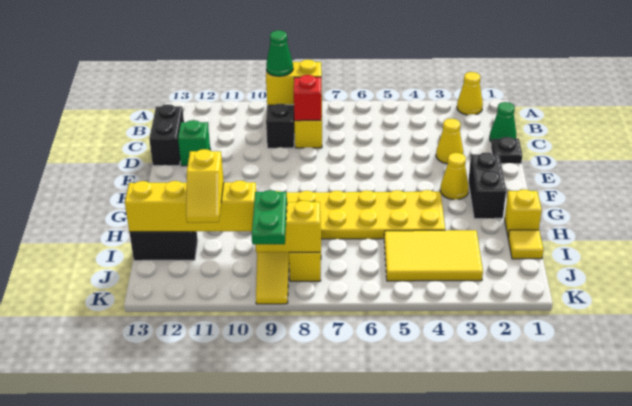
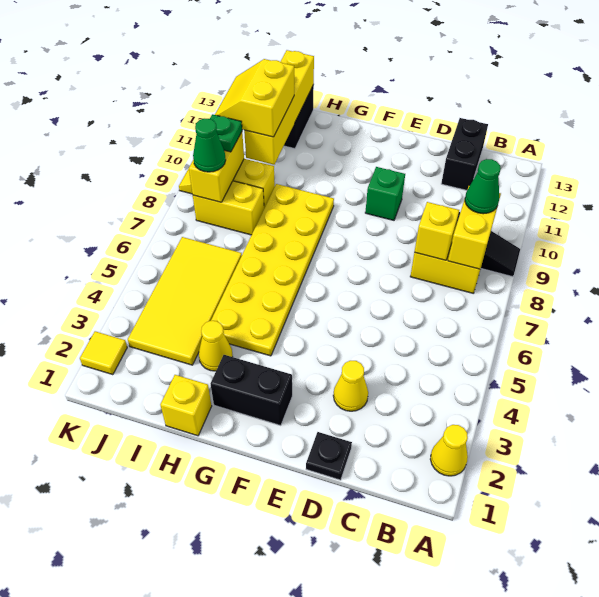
green 1x1 cone [490,102,517,142] -> green 1x1 cone moved to [193,119,226,172]
red 1x1 brick [294,75,322,121] -> yellow 1x1 brick [415,202,459,260]
black 1x2 brick [149,104,184,166] -> black 1x2 brick turned to [441,118,488,190]
green 1x1 brick [178,120,210,166] -> green 1x1 brick moved to [365,167,405,220]
yellow 1x1 cone [440,153,469,200] -> yellow 1x1 cone moved to [199,321,233,371]
yellow 1x1 tile [508,230,543,259] -> yellow 1x1 tile moved to [80,331,127,375]
yellow 2x3 tile [384,230,483,281] -> yellow 2x4 tile [128,237,242,365]
yellow 1x2 slope [186,149,224,223] -> yellow 2x2 slope [215,59,294,137]
green 1x2 plate [252,190,287,244] -> green 1x1 plate [210,114,242,152]

